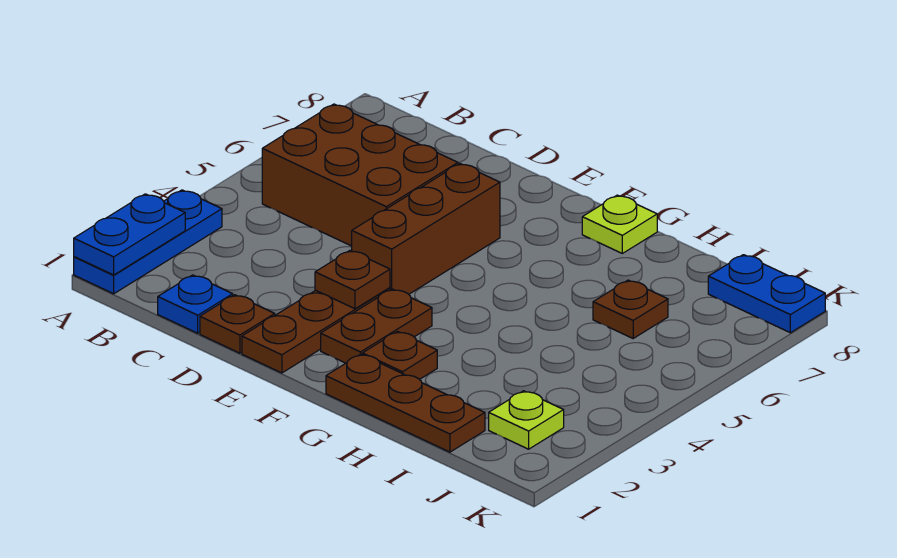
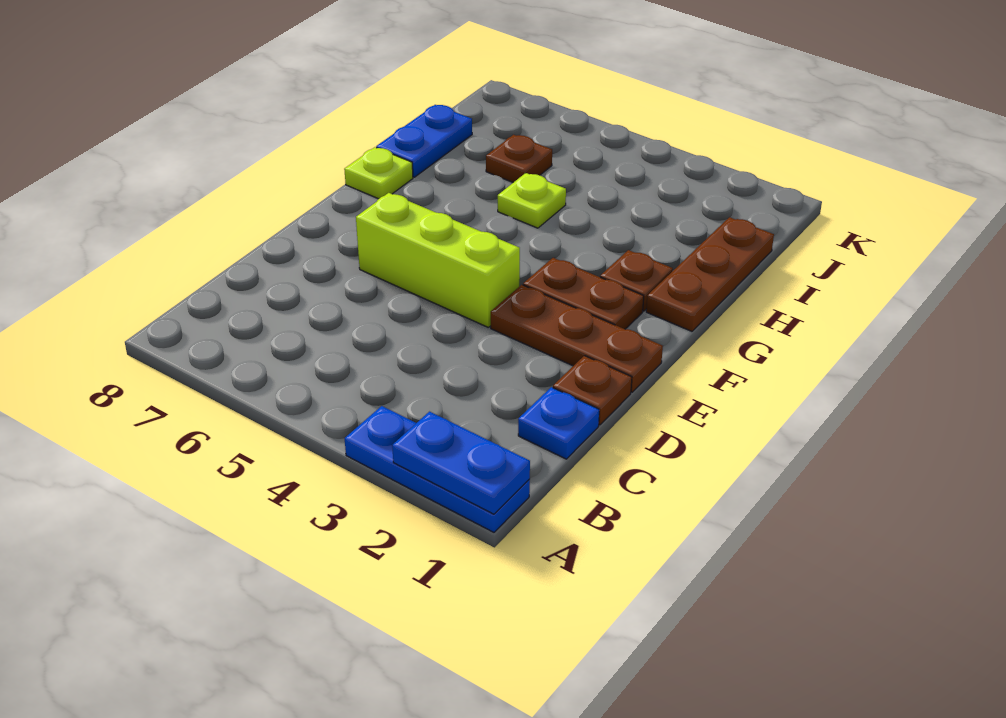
brown 2x3 brick [262,104,458,246] -> none
brown 1x1 plate [315,250,390,309] -> none
brown 1x3 brick [352,164,500,294] -> lime 1x3 brick [356,193,520,327]
lime 1x1 plate [489,391,564,449] -> lime 1x1 plate moved to [498,173,566,228]
blue 1x2 plate [708,255,825,333] -> blue 1x2 plate moved to [376,105,472,177]

